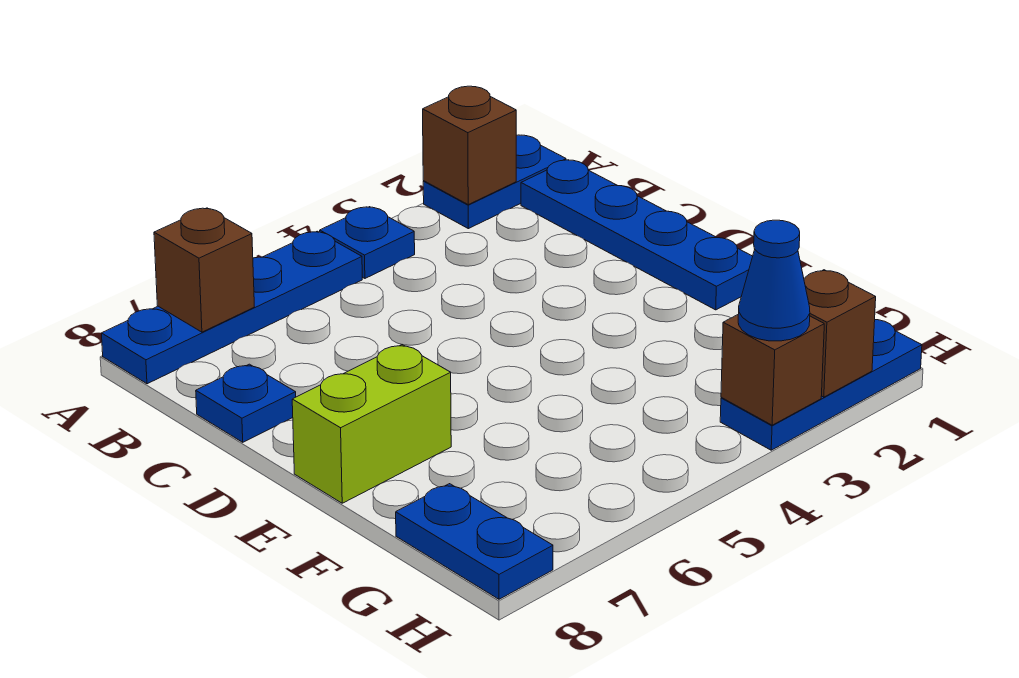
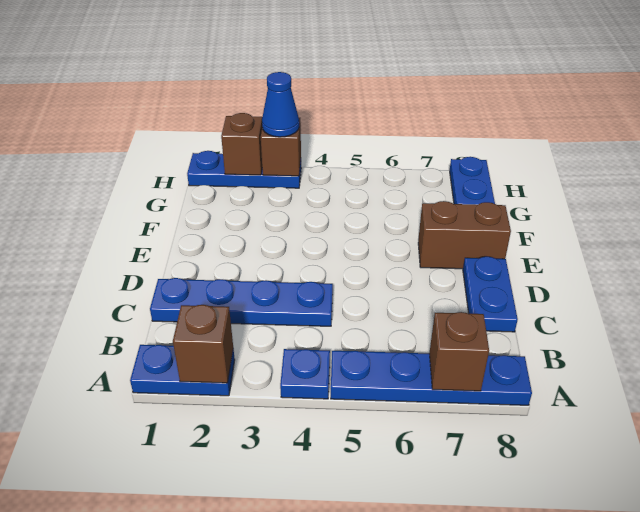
blue 1x4 plate [521,160,753,310] -> blue 1x4 plate turned to [150,278,333,326]
blue 1x1 plate [196,364,296,442] -> blue 1x2 plate [463,257,518,332]
lime 1x2 brick [292,345,451,503] -> brown 1x2 brick [418,201,511,269]

